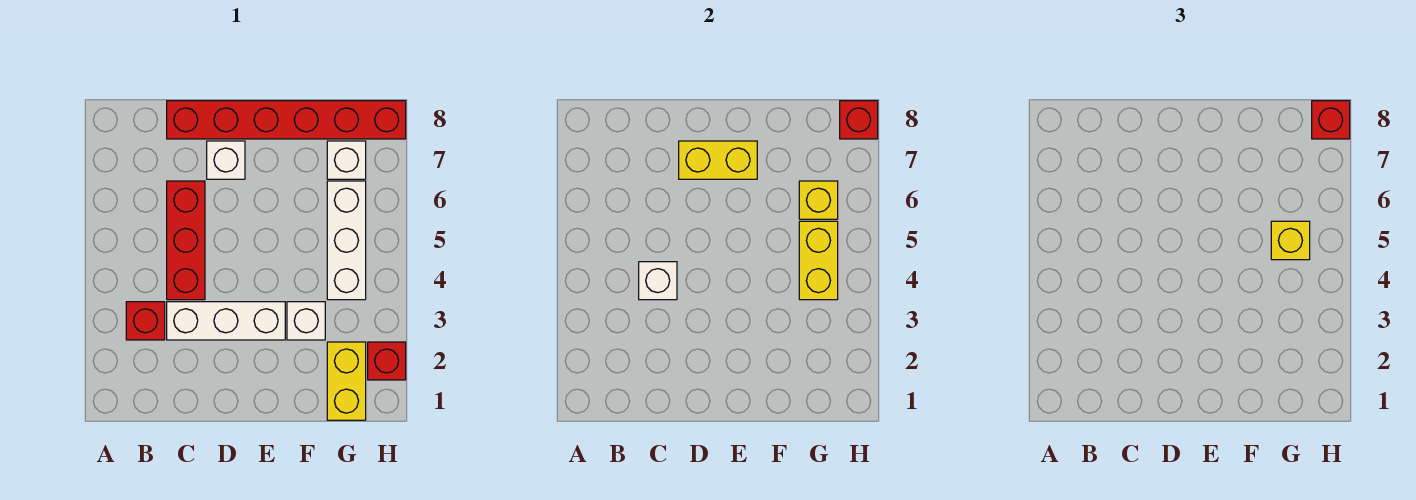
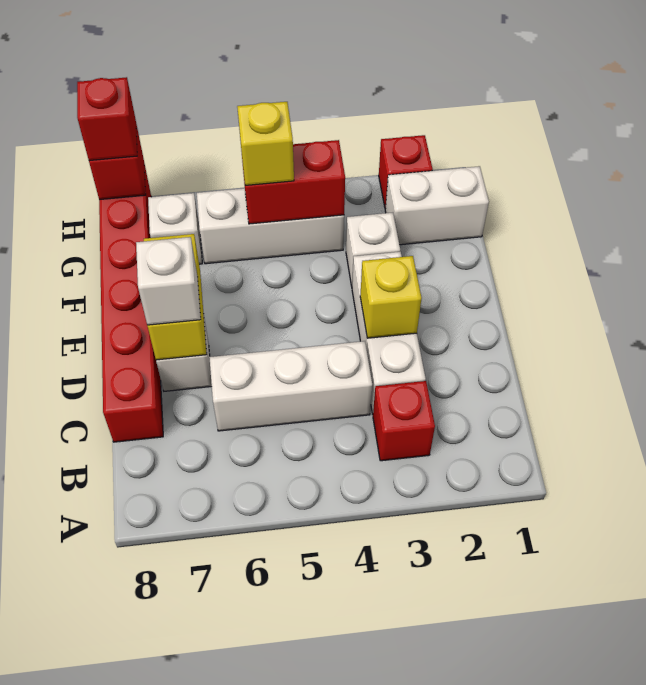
red 1x3 brick [167,181,205,300] -> white 1x3 brick [209,341,372,431]
white 1x1 brick [639,262,677,300] -> white 1x1 brick moved to [136,237,201,325]
yellow 1x2 brick [327,342,366,420] -> white 1x2 brick [385,166,489,245]
yellow 1x2 brick [799,221,838,300] -> red 1x2 brick [242,140,345,224]
yellow 1x1 brick [799,181,838,219] -> yellow 1x1 brick moved to [360,256,422,338]

